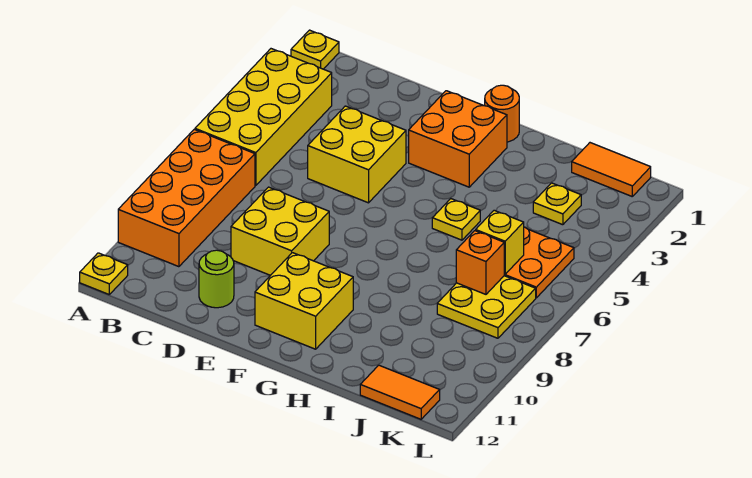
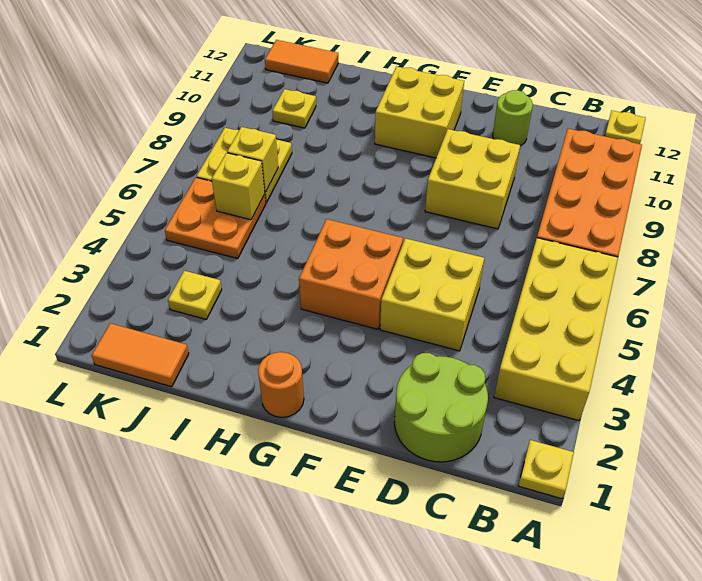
none -> lime 2x2 round brick [394,353,488,462]
orange 2x2 brick [409,91,507,187] -> orange 2x2 brick moved to [299,219,403,329]
yellow 1x1 plate [432,199,480,240] -> yellow 1x1 plate moved to [272,89,316,128]
orange 1x1 brick [456,231,504,294] -> yellow 1x1 brick [227,127,278,192]

